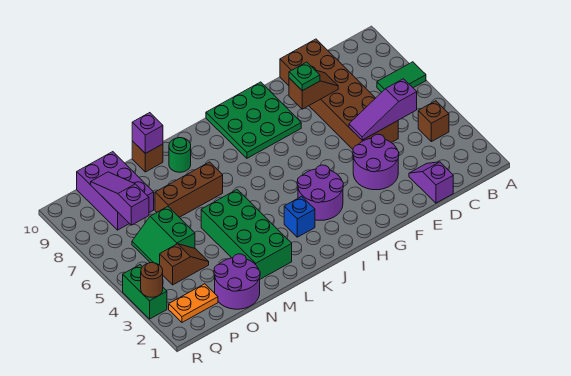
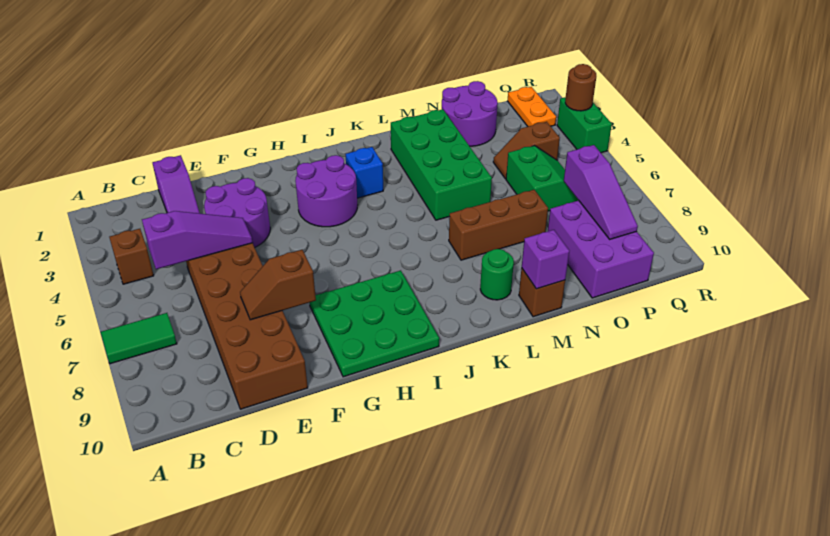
green 1x1 plate [289,62,320,91] -> none
orange 1x2 plate [169,284,218,322] -> orange 1x2 plate turned to [508,87,556,126]

